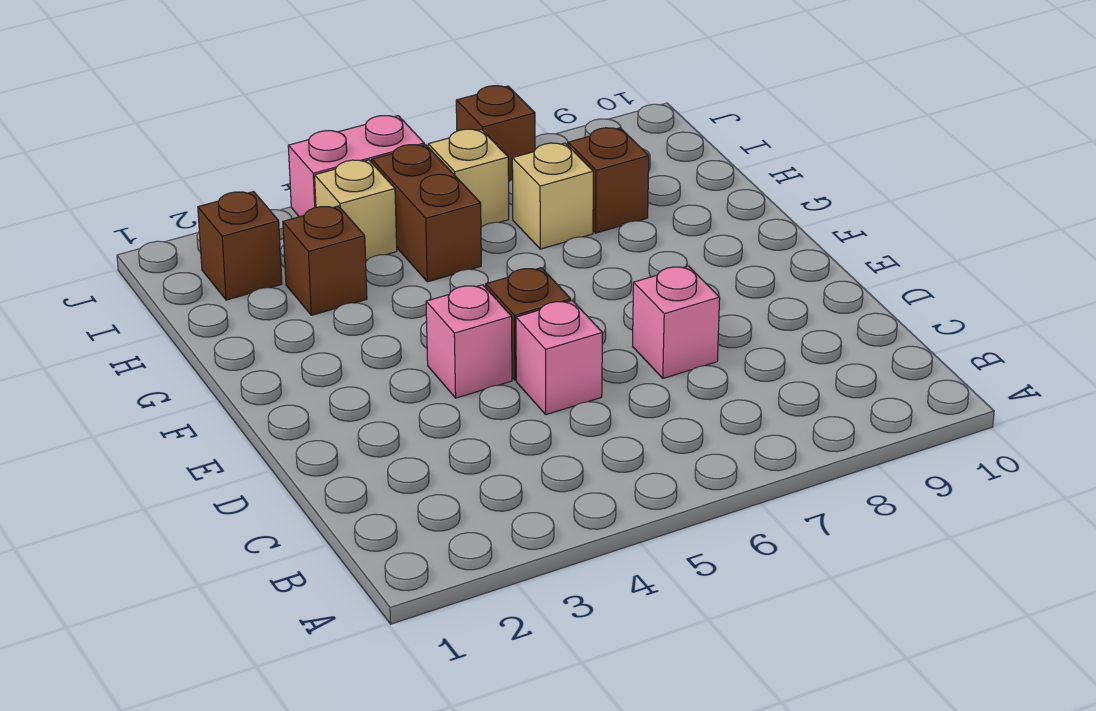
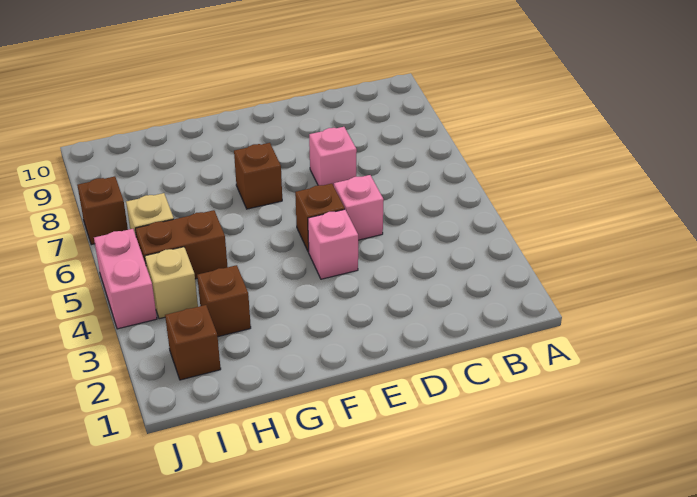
tan 1x1 brick [512,143,593,249] -> none
brown 1x1 brick [568,128,649,233] -> brown 1x1 brick moved to [234,143,282,209]

